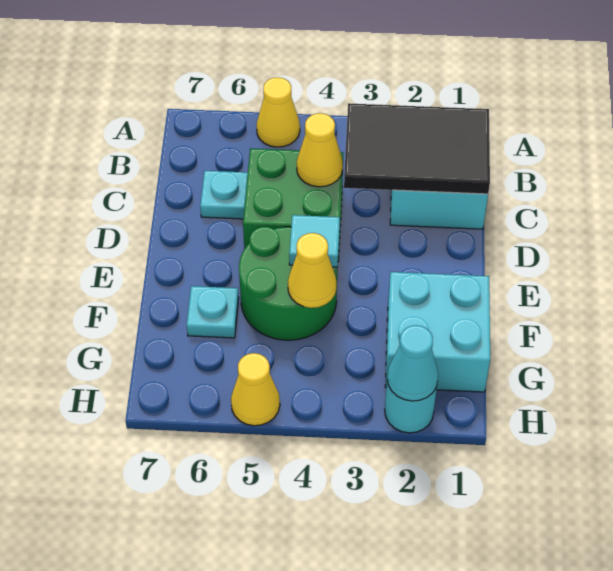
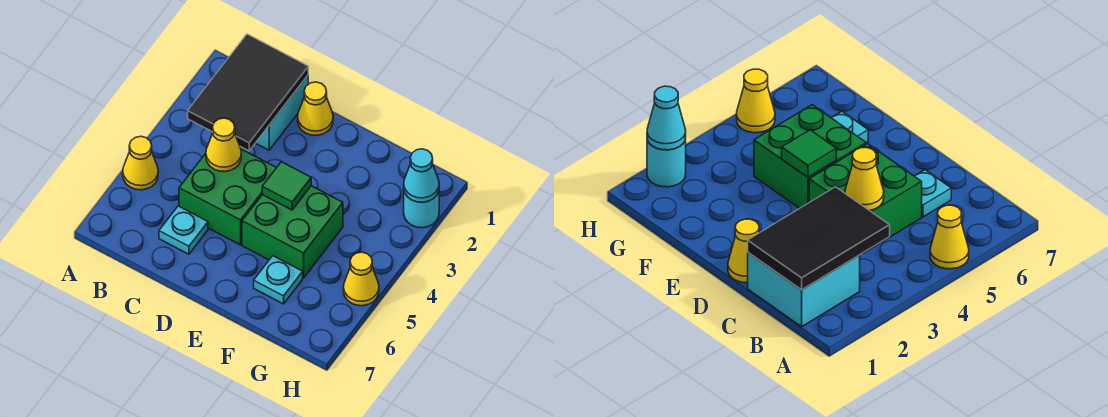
green 2x2 round brick [239,227,337,340] -> green 2x2 brick [242,186,343,278]
cyan 1x1 tile [289,215,340,267] -> green 1x1 tile [262,162,311,210]
cyan 2x2 brick [385,272,490,392] -> none
yellow 1x1 cone [288,233,336,308] -> yellow 1x1 cone moved to [298,82,333,135]

